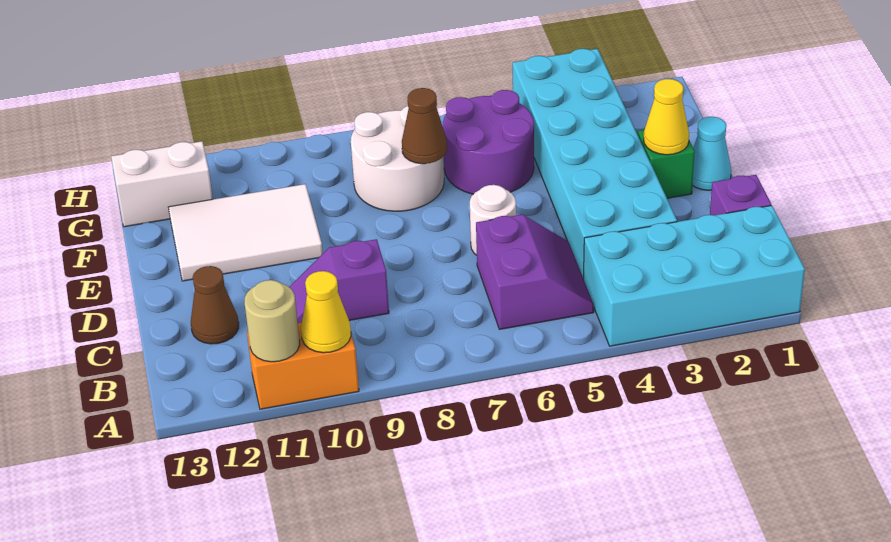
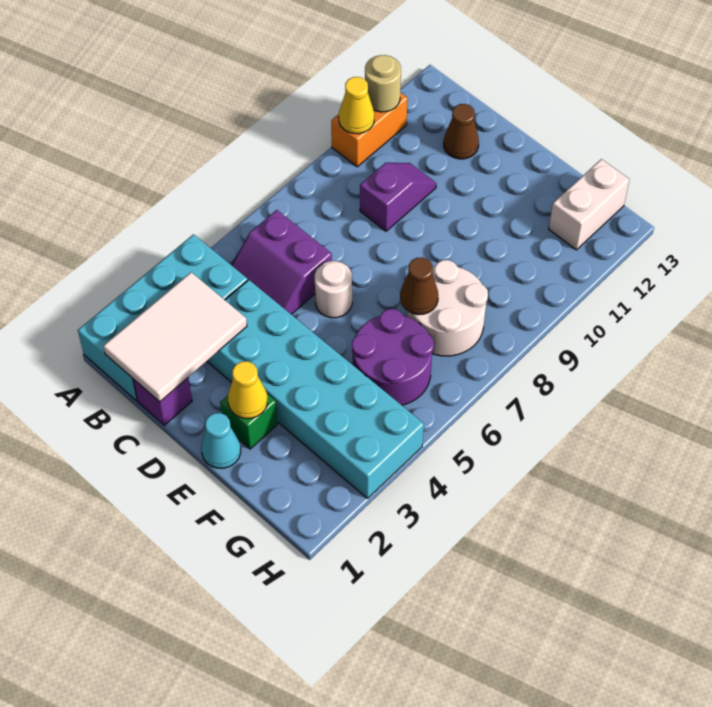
white 2x3 tile [168,184,323,281] -> white 2x3 tile moved to [103,272,247,402]

